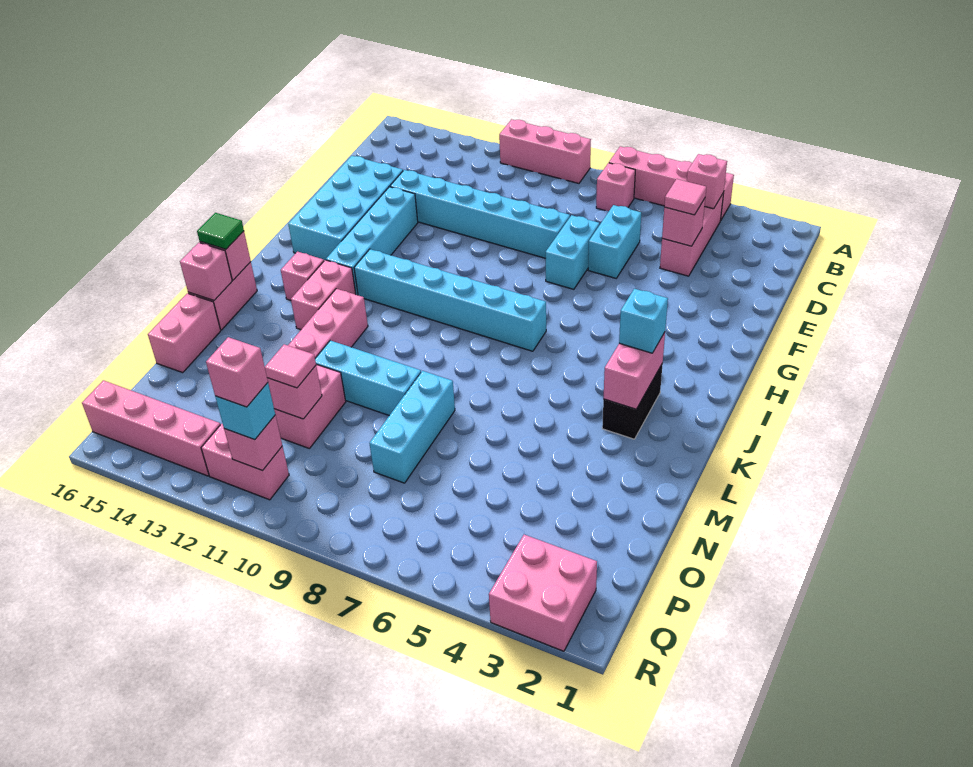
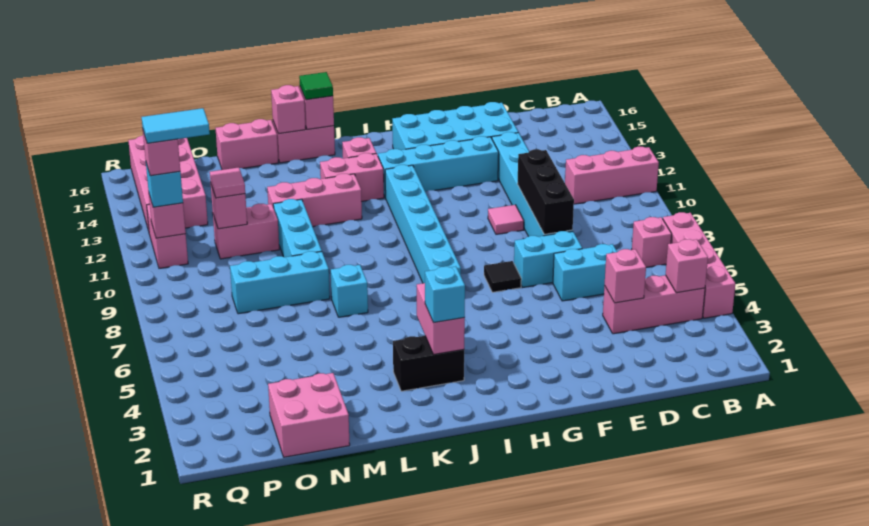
pink 1x3 brick [499,119,591,183] -> pink 1x3 brick turned to [565,147,659,204]
pink 1x1 tile [664,179,706,215] -> pink 1x1 tile moved to [488,205,524,234]
none -> black 1x3 brick [517,149,574,234]
none -> black 1x1 tile [484,261,521,292]
pink 1x2 brick [603,332,665,409] -> pink 1x2 brick turned to [417,283,465,355]
none -> cyan 1x1 brick [331,265,368,317]
none -> cyan 1x2 tile [142,108,210,143]
pink 2x2 brick [489,535,597,651] -> pink 2x2 brick moved to [268,373,350,457]
pink 1x4 brick [82,380,220,476] -> pink 2x4 brick [128,135,208,231]

